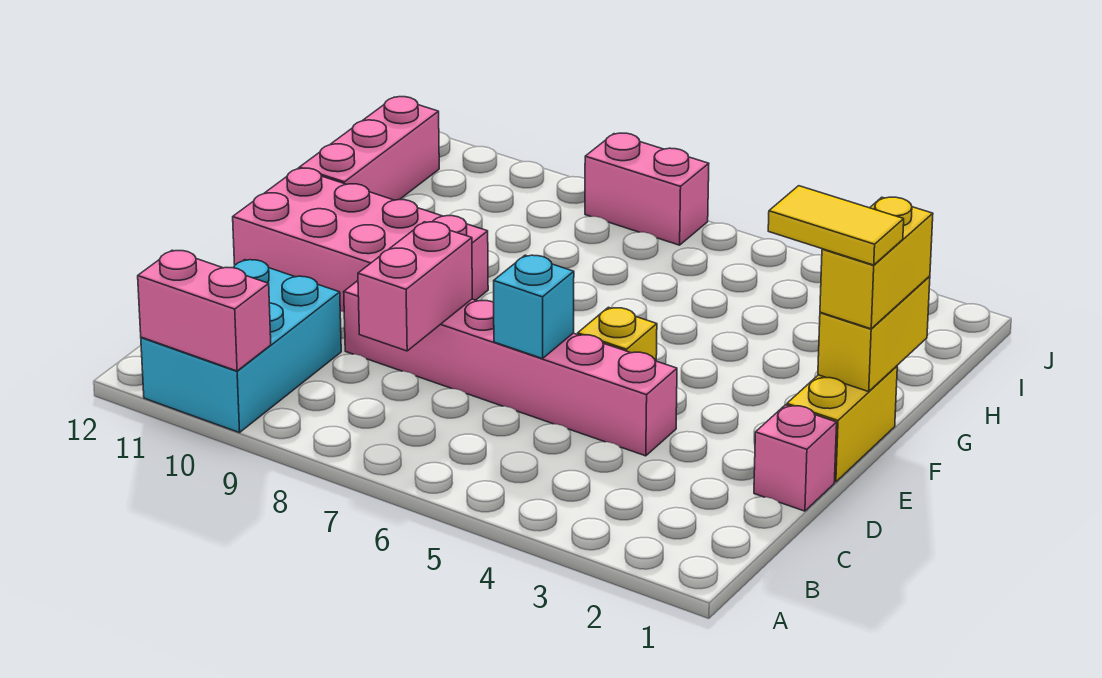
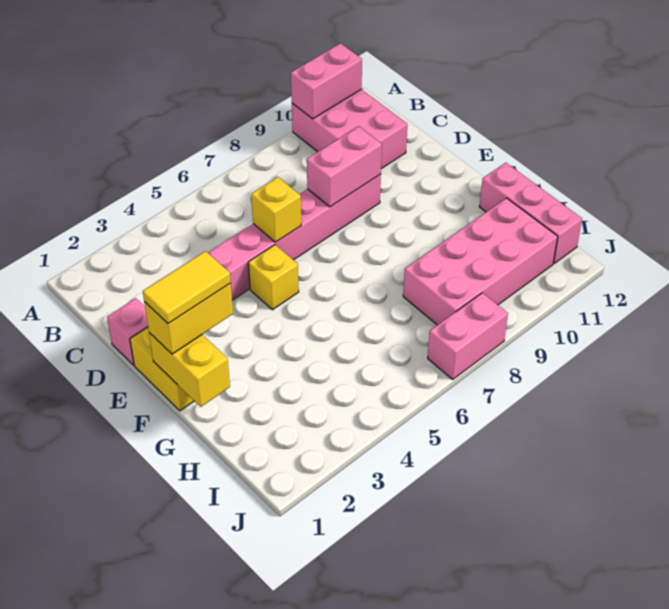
cyan 2x3 brick [141,260,341,433] -> pink 2x3 brick [292,89,407,169]
pink 1x2 brick [358,222,472,351] -> pink 1x2 brick turned to [307,126,382,207]
cyan 1x1 brick [494,255,574,359] -> yellow 1x1 brick [251,177,301,242]
pink 2x4 brick [233,168,488,312] -> pink 2x4 brick moved to [403,198,558,325]
yellow 1x2 brick [820,197,933,329] -> yellow 1x2 brick turned to [144,283,233,354]

